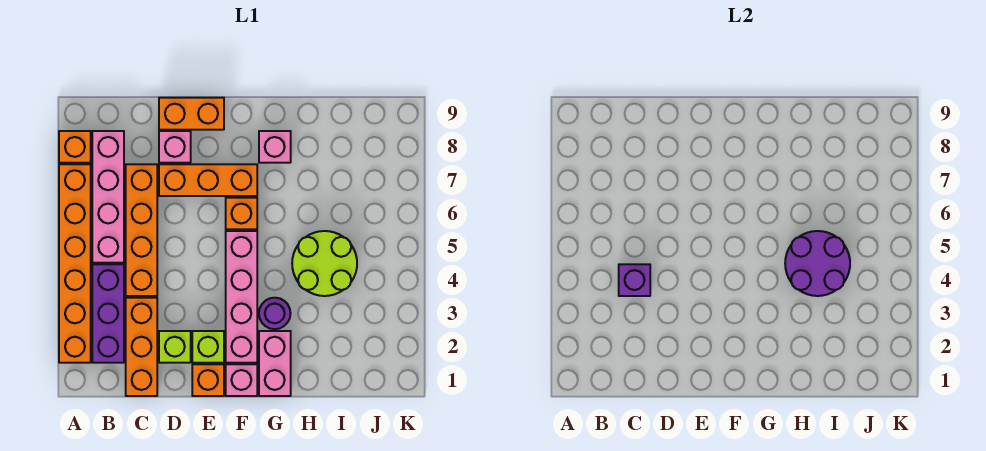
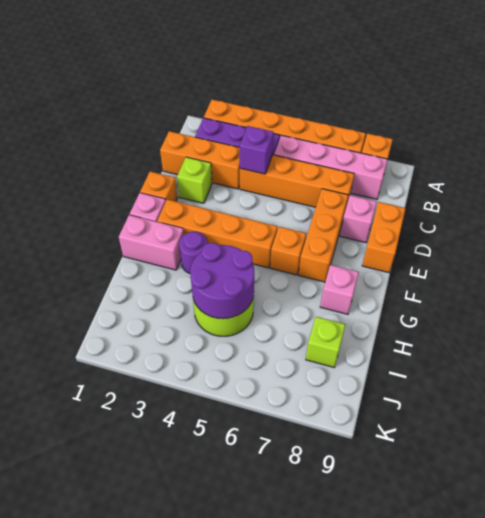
lime 1x1 brick [192,331,224,363] -> lime 1x1 brick moved to [306,317,345,368]
pink 1x4 brick [226,231,257,363] -> orange 1x4 brick [157,199,277,268]

